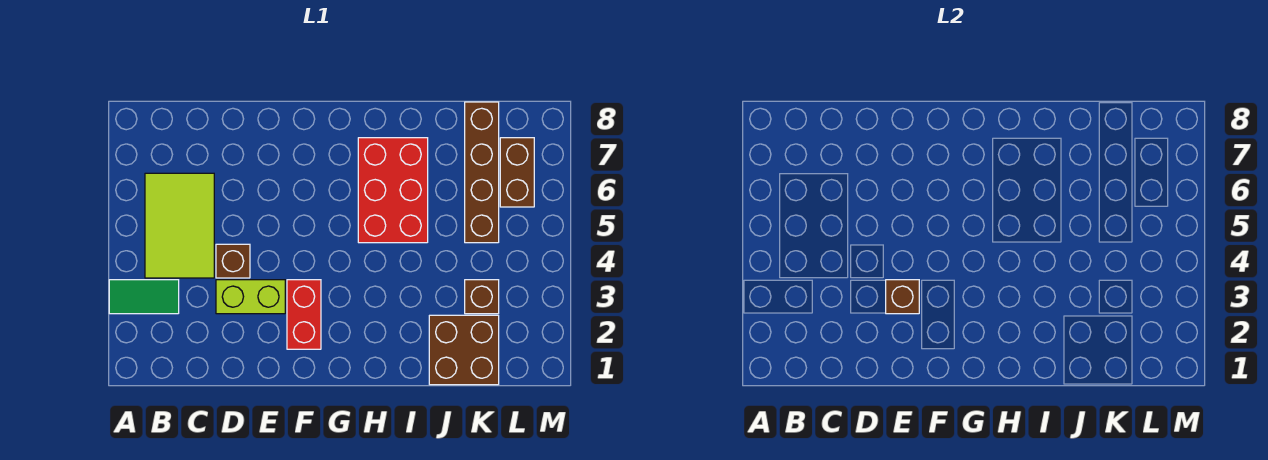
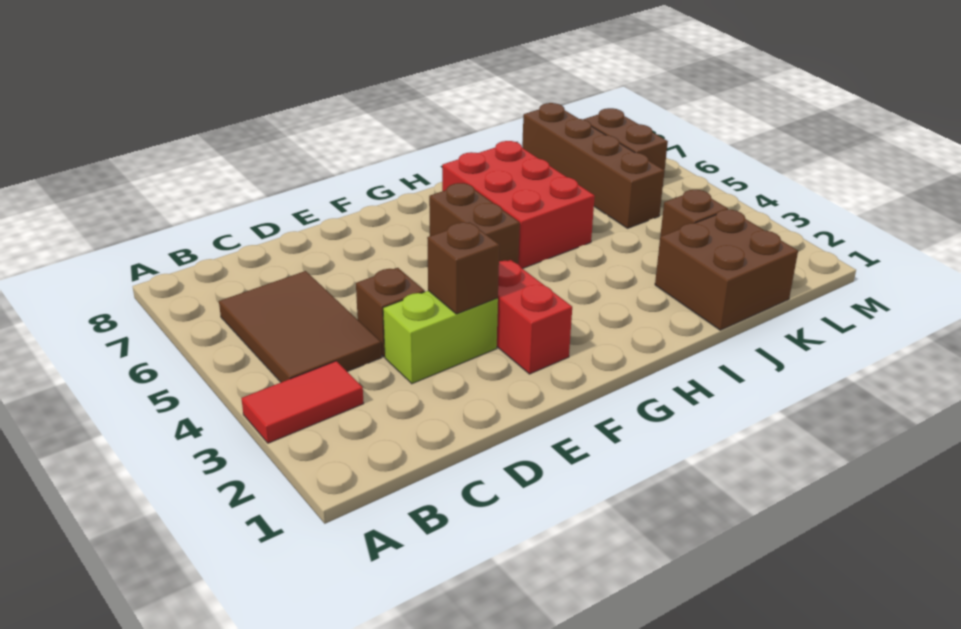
green 1x2 tile [109,280,179,314] -> red 1x2 tile [241,361,364,443]
lime 2x3 tile [145,173,214,278] -> brown 2x3 tile [219,271,382,382]
none -> brown 1x2 brick [429,183,520,264]

